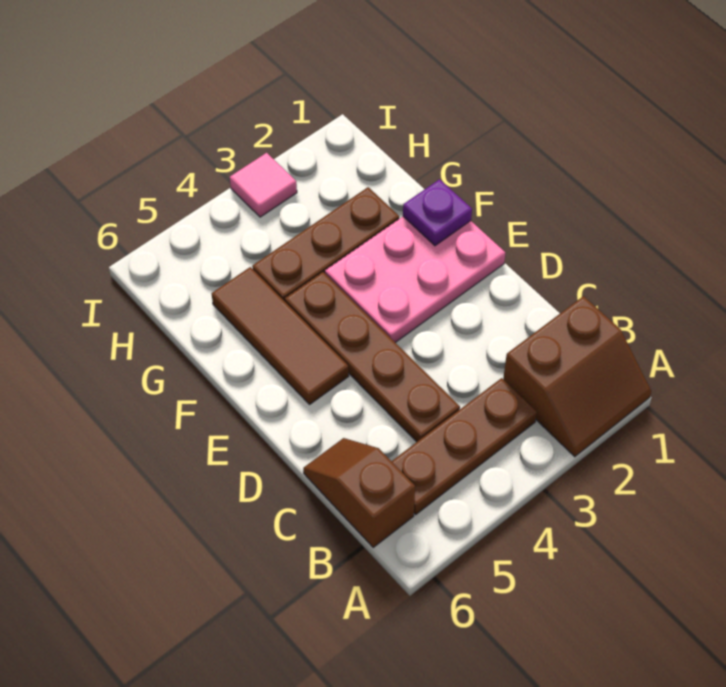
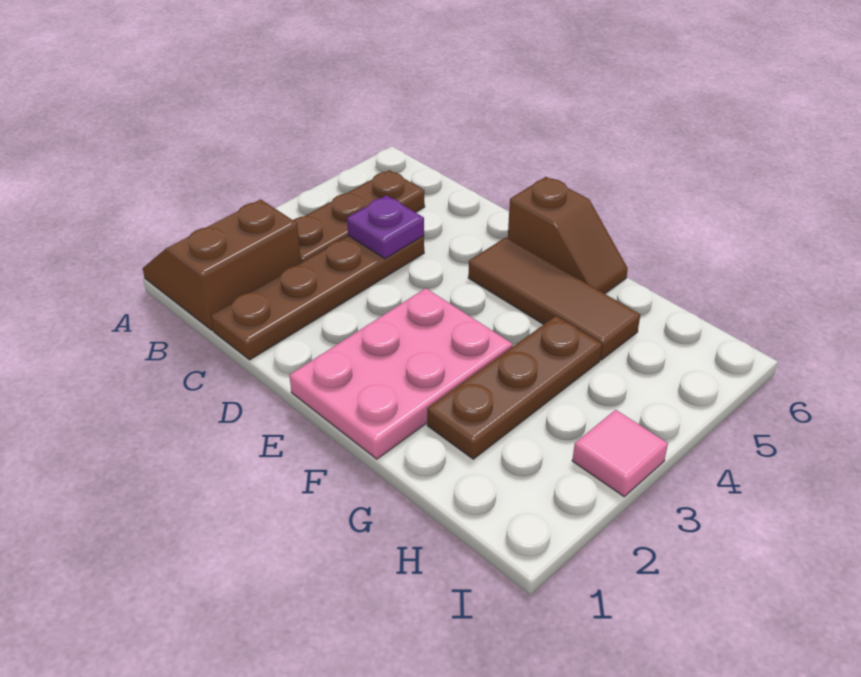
brown 1x2 slope [303,438,415,547] -> brown 1x2 slope moved to [508,177,628,294]
brown 1x4 plate [285,272,460,442] -> brown 1x4 plate turned to [211,236,424,360]
purple 1x1 plate [403,179,472,246] -> purple 1x1 plate moved to [347,195,424,259]

